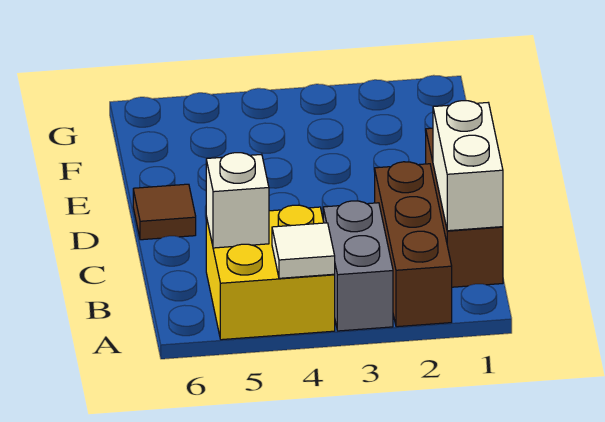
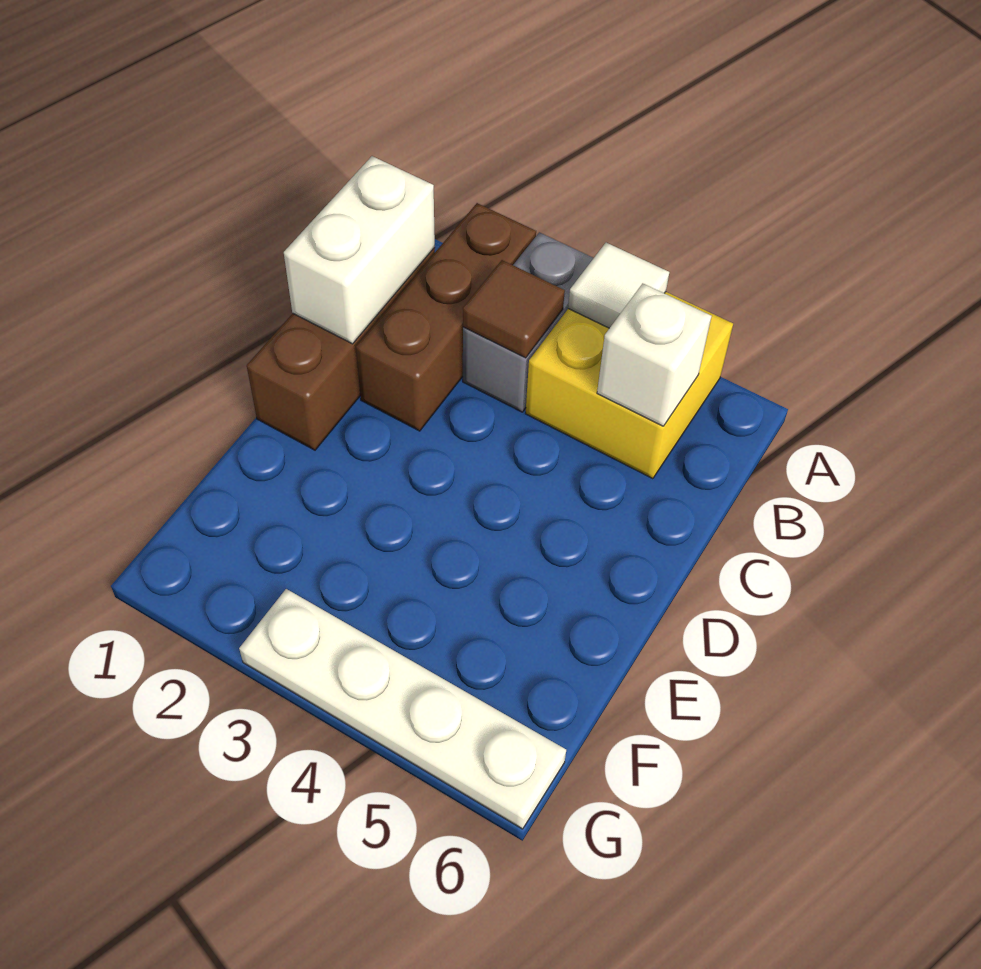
brown 1x1 tile [133,184,196,240] -> brown 1x1 tile moved to [463,260,565,358]
none -> white 1x4 plate [239,589,566,829]

